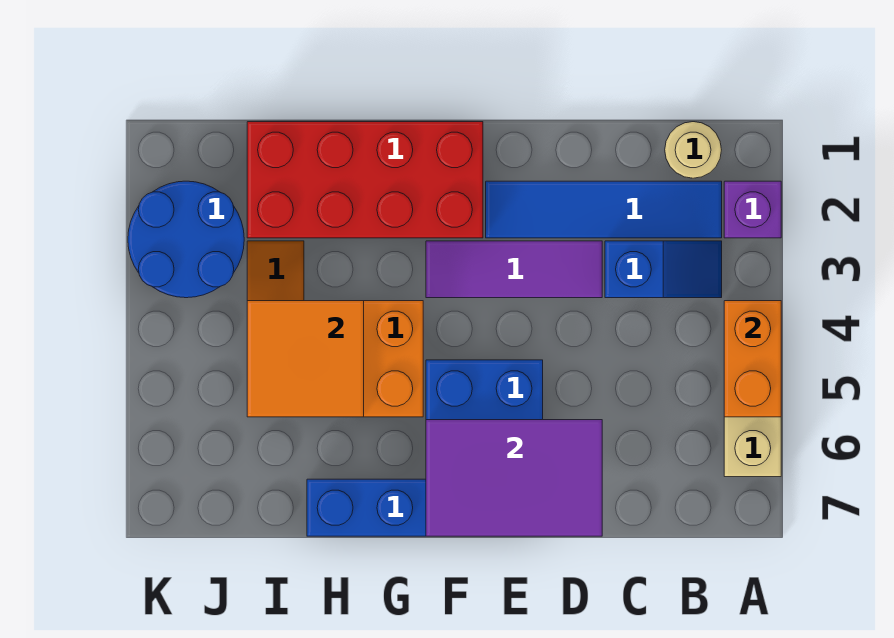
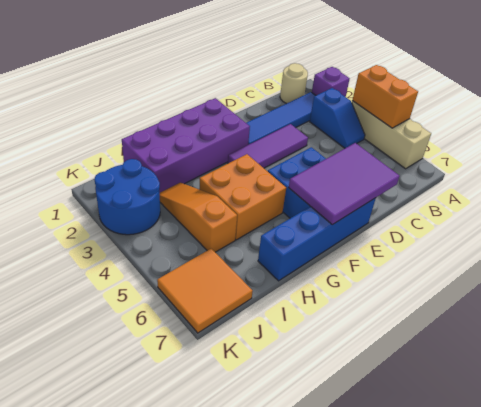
blue 1x2 slope [605,241,722,298] -> blue 1x2 slope turned to [310,88,365,148]
red 2x4 brick [247,122,483,238] -> purple 2x4 brick [122,98,250,193]
orange 2x2 tile [247,301,364,417] -> orange 2x2 tile moved to [157,249,253,333]

